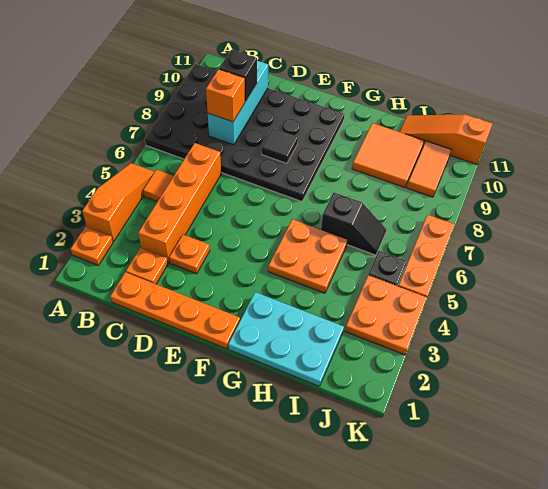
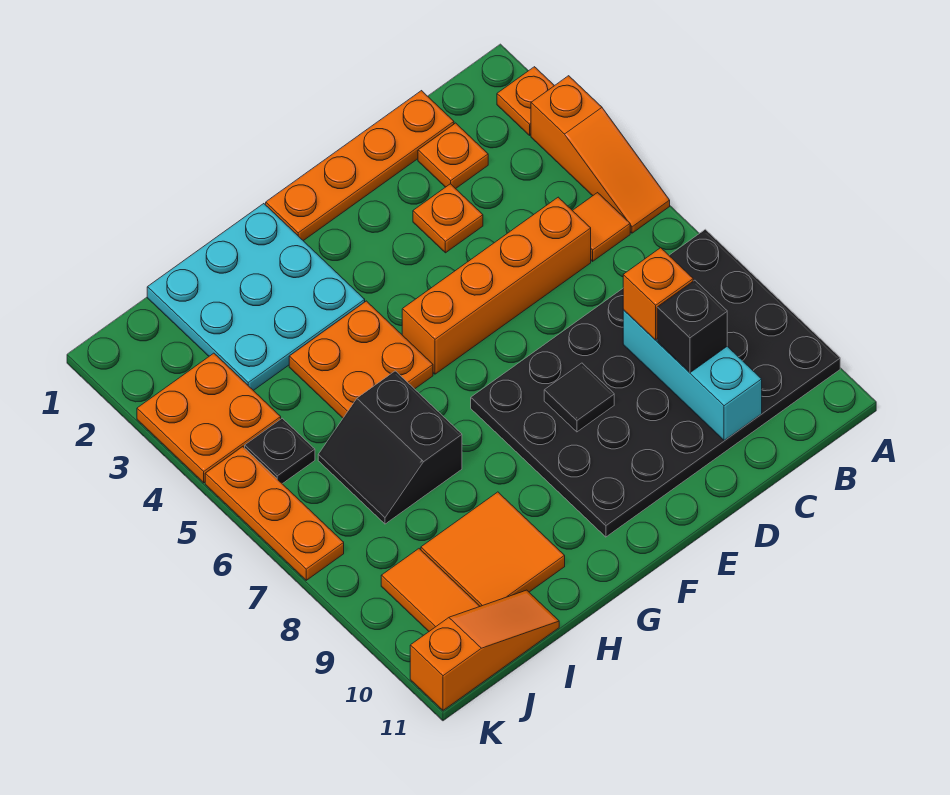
orange 1x4 brick [138,143,221,263] -> orange 1x4 brick turned to [402,197,591,374]
cyan 2x3 plate [228,292,344,386] -> cyan 3x3 plate [147,204,365,390]
black 1x2 slope [321,193,386,255] -> black 2x2 slope [318,371,462,524]

